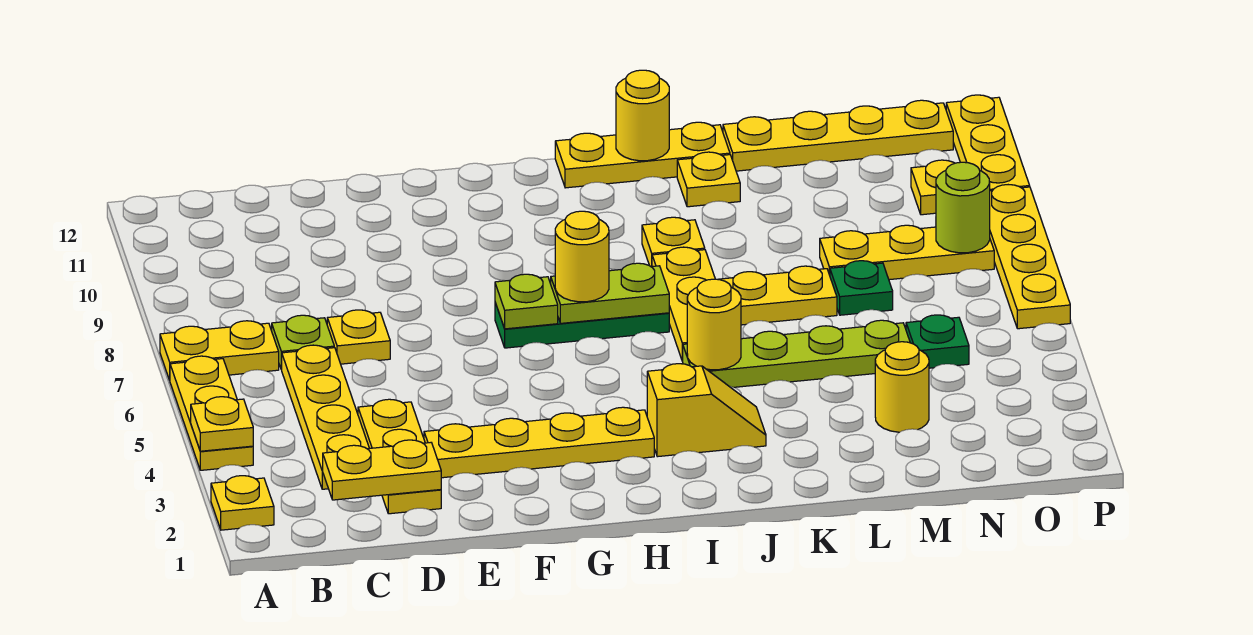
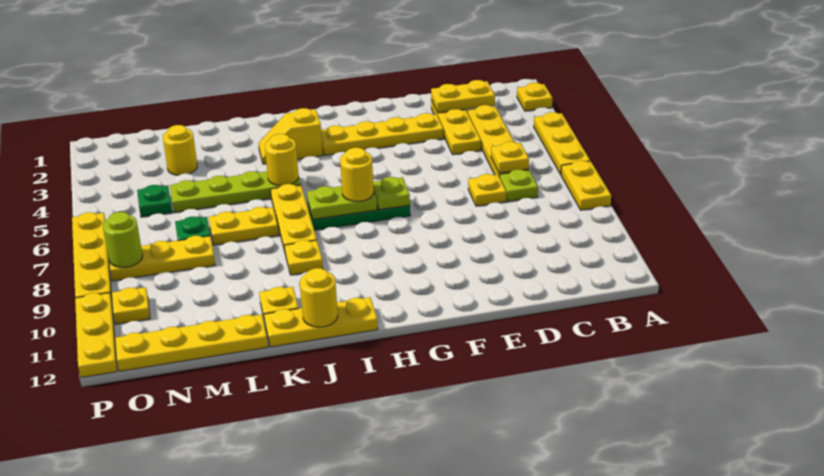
yellow 1x1 plate [191,397,253,451] -> yellow 1x1 plate moved to [491,142,529,173]
yellow 1x2 plate [160,321,279,380] -> yellow 1x2 plate turned to [561,161,611,210]

